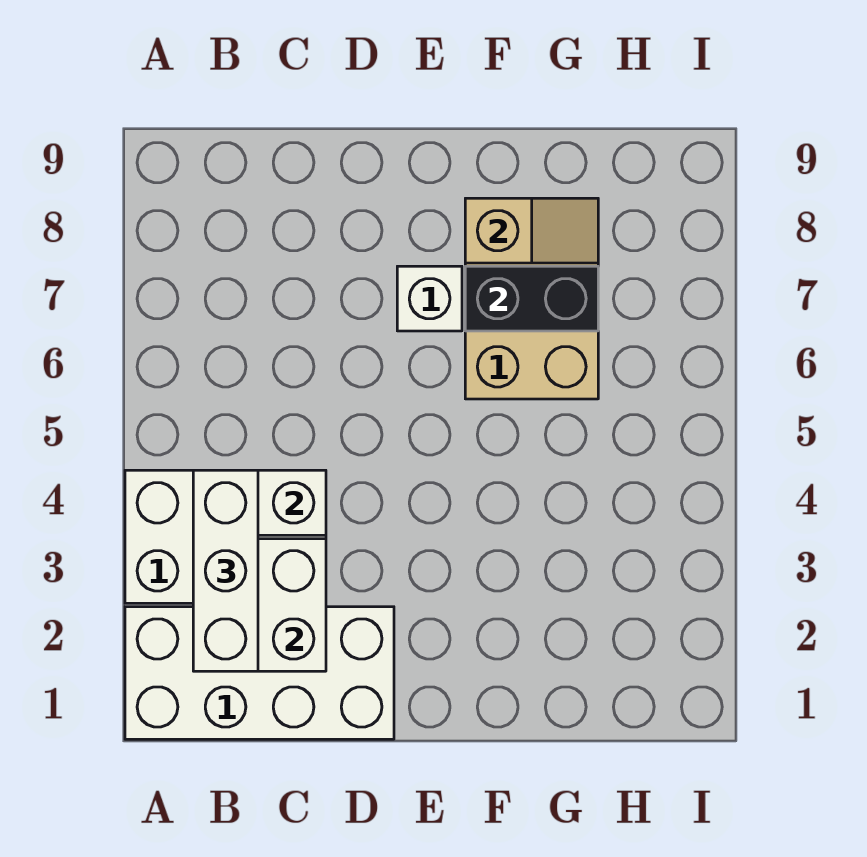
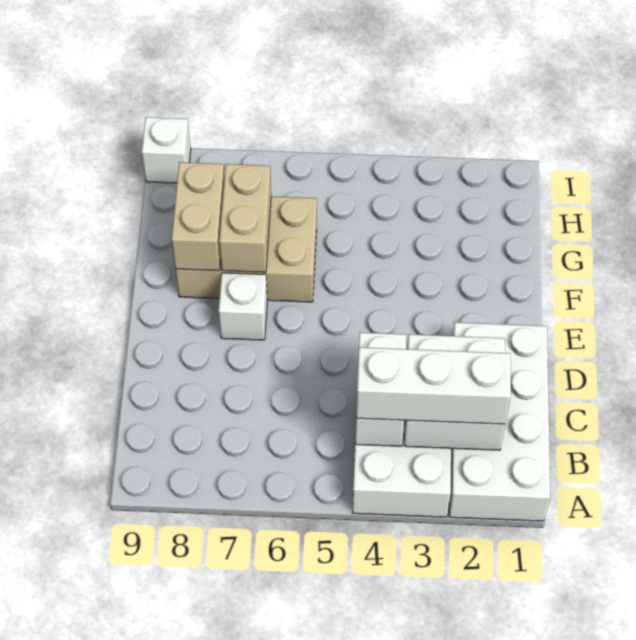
black 1x2 brick [465,266,598,331] -> tan 1x2 brick [219,164,271,272]
tan 1x2 slope [465,198,598,263] -> tan 1x2 brick [172,162,225,271]
none -> white 1x1 brick [142,117,191,183]

